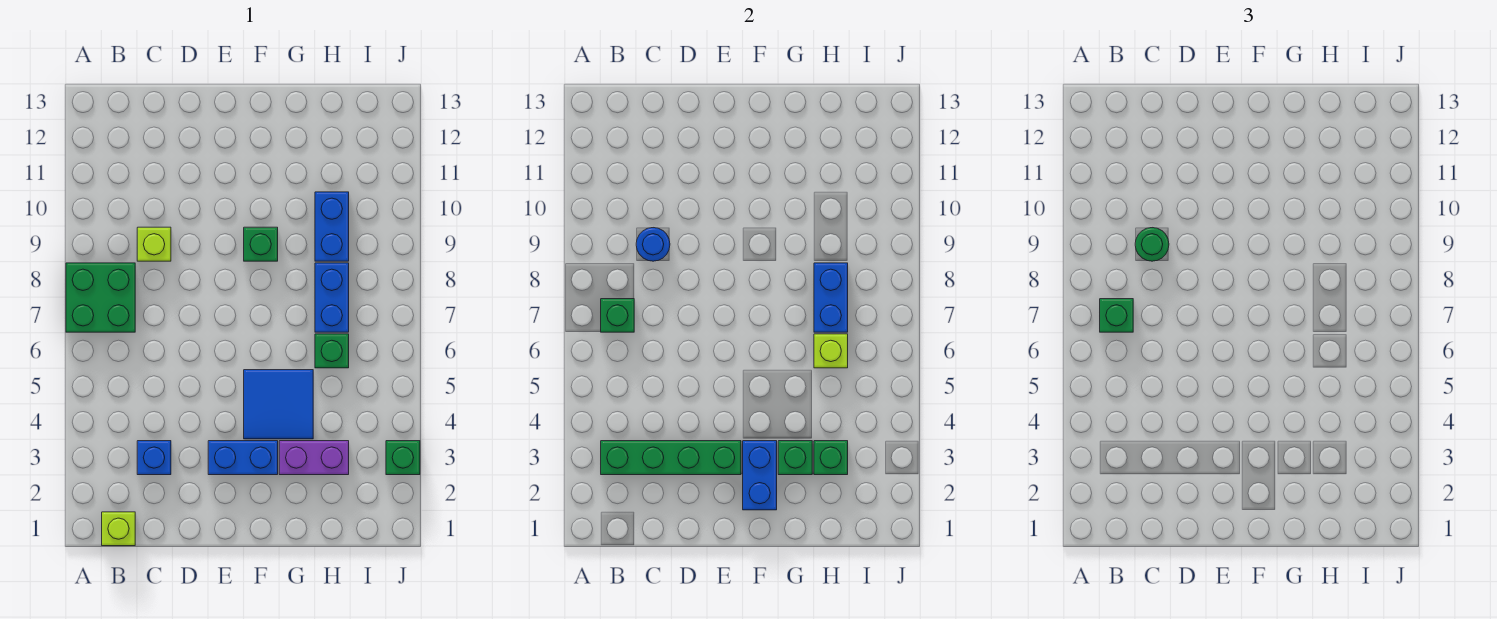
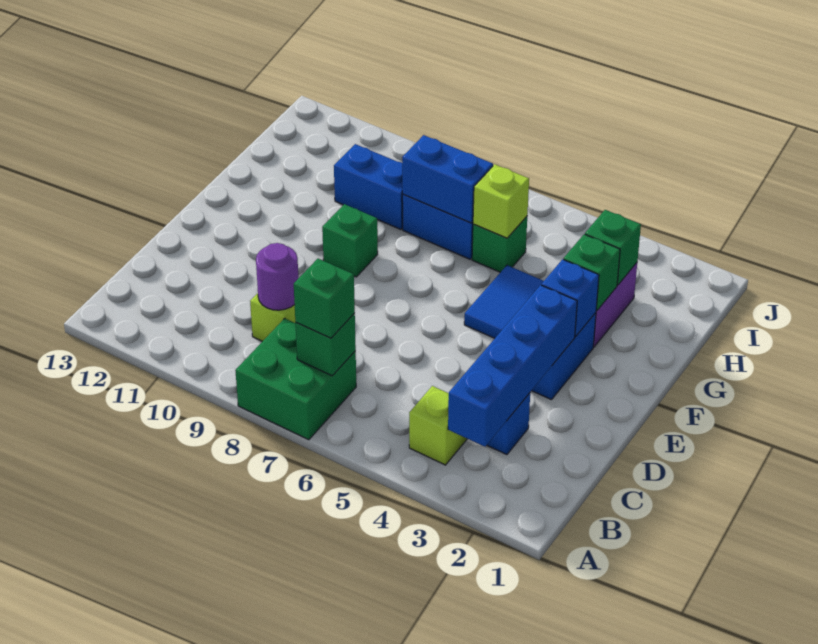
lime 1x1 brick [102,512,135,546] -> lime 1x1 brick moved to [409,386,467,465]
green 1x4 brick [601,441,741,475] -> blue 1x4 brick [448,285,577,447]
blue 1x1 round brick [636,228,670,261] -> purple 1x1 round brick [256,243,298,310]
green 1x1 round brick [1135,228,1169,261] -> none
blue 1x2 brick [743,441,777,510] -> blue 1x1 brick [542,259,599,337]
green 1x1 brick [386,441,420,475] -> none

